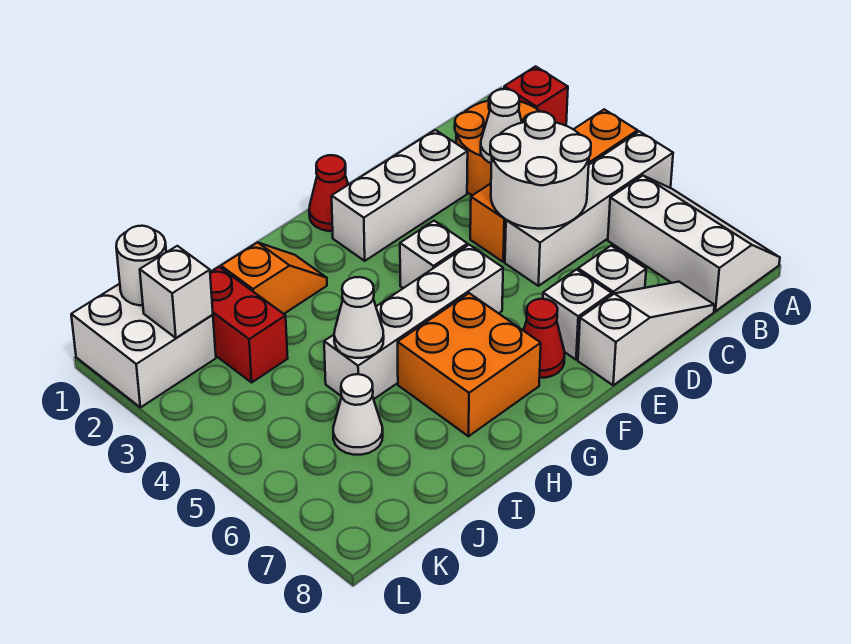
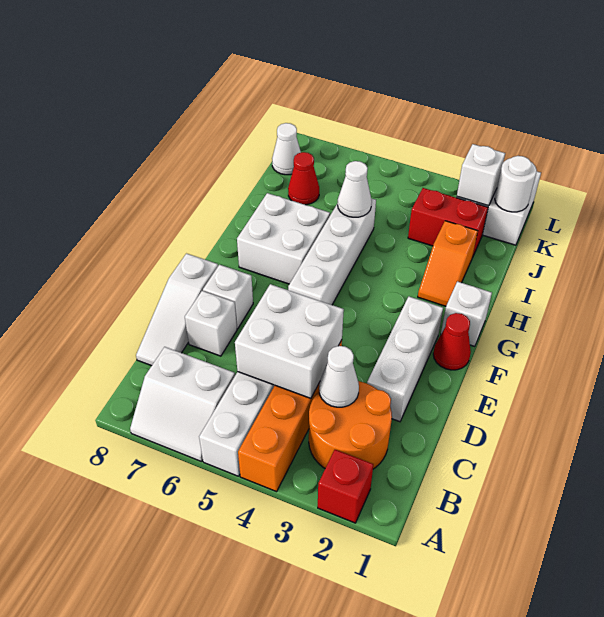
white 2x3 slope [608,176,780,311] -> white 2x2 slope [130,347,235,461]
white 2x2 round brick [490,112,591,229] -> white 2x2 brick [235,284,344,398]
white 1x1 brick [400,221,467,288] -> white 1x1 brick moved to [441,281,492,346]
red 1x1 cone [523,299,565,378] -> red 1x1 cone moved to [288,152,319,205]
orange 2x2 brick [398,293,541,436] -> white 2x2 brick [237,193,330,284]
white 1x1 cone [333,374,383,455] -> white 1x1 cone moved to [272,123,301,175]

